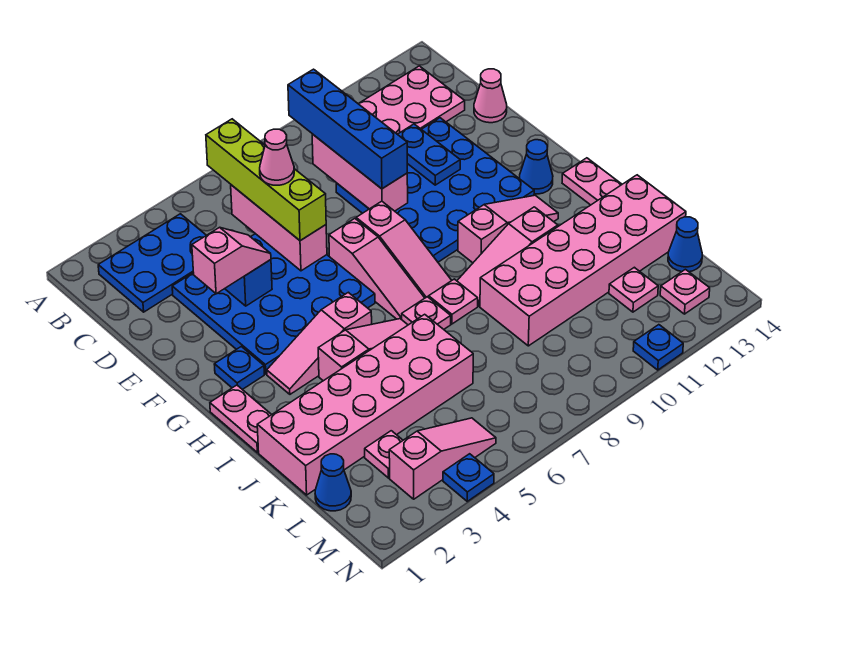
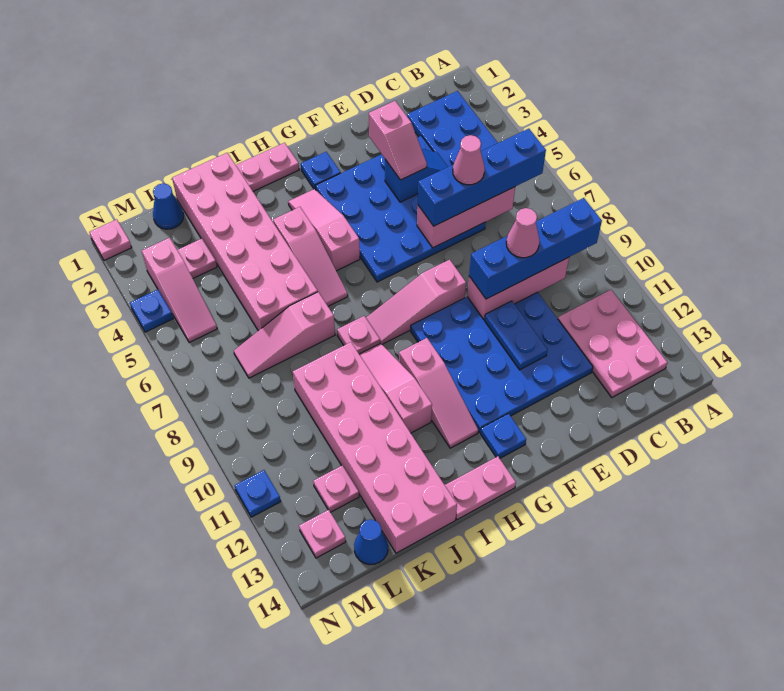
lime 1x4 brick [206,119,326,241] -> blue 1x4 brick [418,129,546,226]
blue 1x2 plate [398,124,460,185] -> blue 1x2 plate turned to [485,301,547,370]
pink 1x1 cone [474,69,507,123] -> pink 1x1 cone moved to [506,208,540,258]
pink 1x3 slope [329,219,425,320] -> pink 1x3 slope moved to [234,292,335,378]
blue 1x1 cone [519,140,553,194] -> blue 1x1 plate [480,414,526,458]
pink 1x1 plate [402,297,451,329] -> pink 1x1 plate moved to [89,219,132,260]

